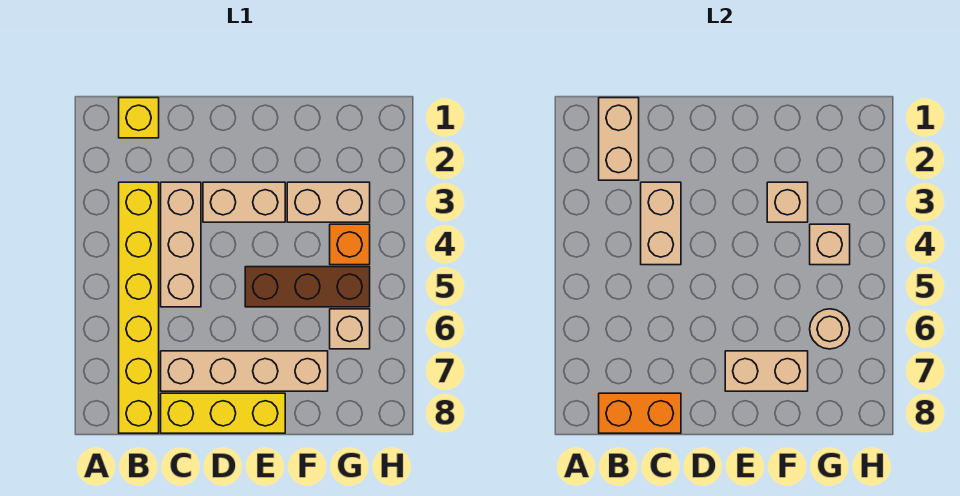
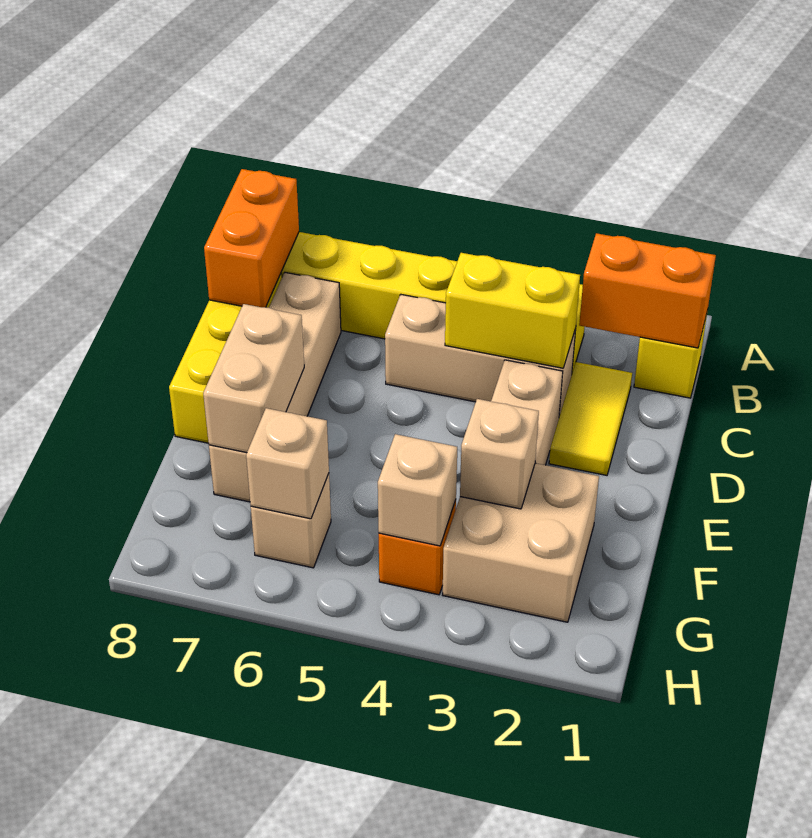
tan 1x2 brick [599,98,639,180] -> orange 1x2 brick [579,233,716,348]
none -> yellow 1x2 tile [549,362,632,475]
tan 1x2 brick [641,182,681,265] -> yellow 1x2 brick [445,253,580,368]
brown 1x3 brick [245,267,370,307] -> none
tan 1x2 brick [287,182,370,222] -> tan 2x2 brick [443,463,599,622]
tan 1x1 round brick [810,309,850,349] -> tan 1x1 brick [246,408,329,519]

